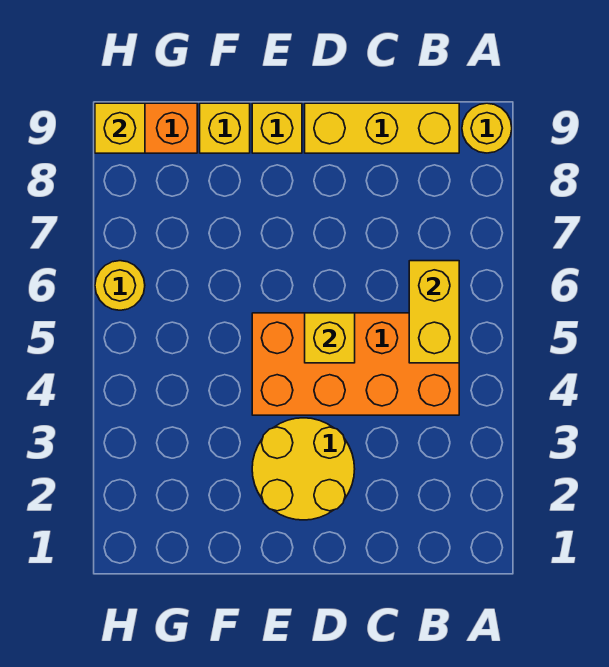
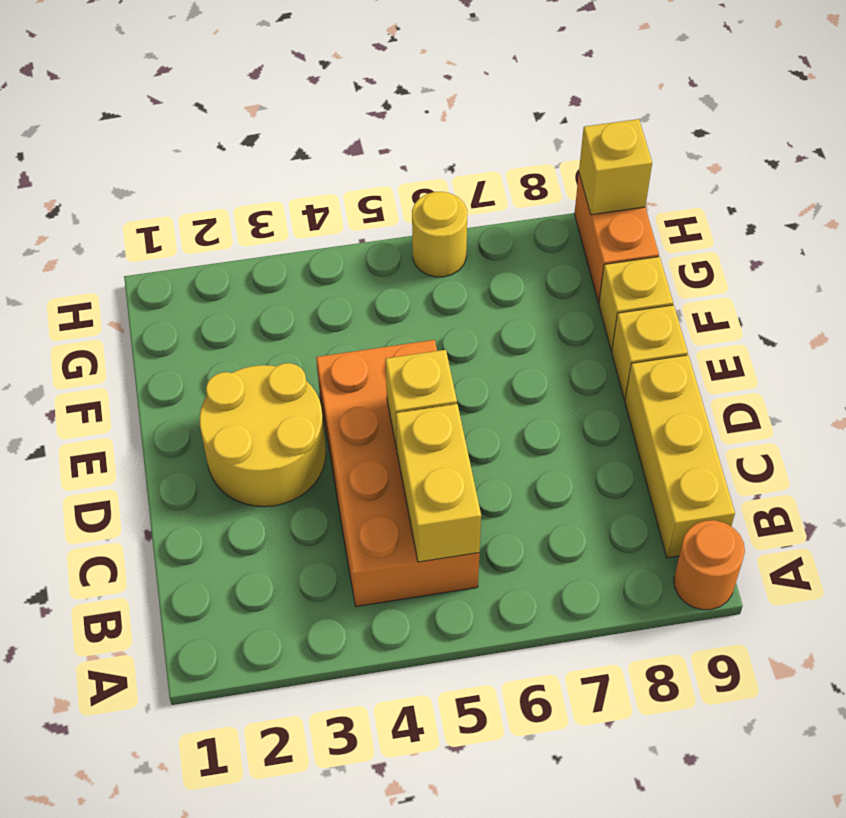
yellow 1x1 round brick [462,103,512,153] -> orange 1x1 round brick [674,520,745,610]
yellow 1x2 brick [409,261,459,363] -> yellow 1x2 brick turned to [396,404,481,562]

